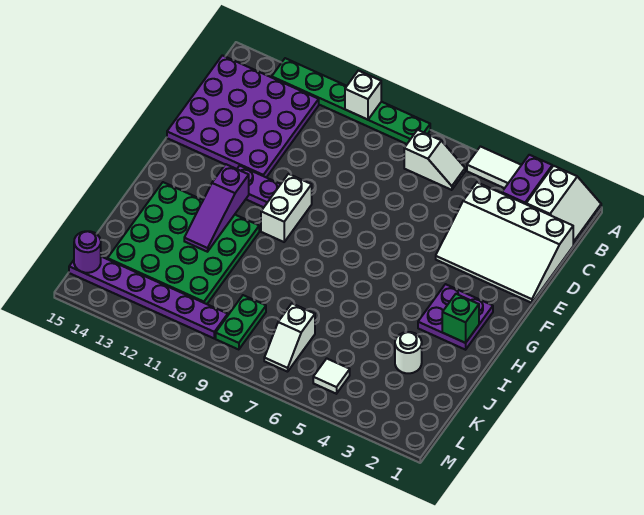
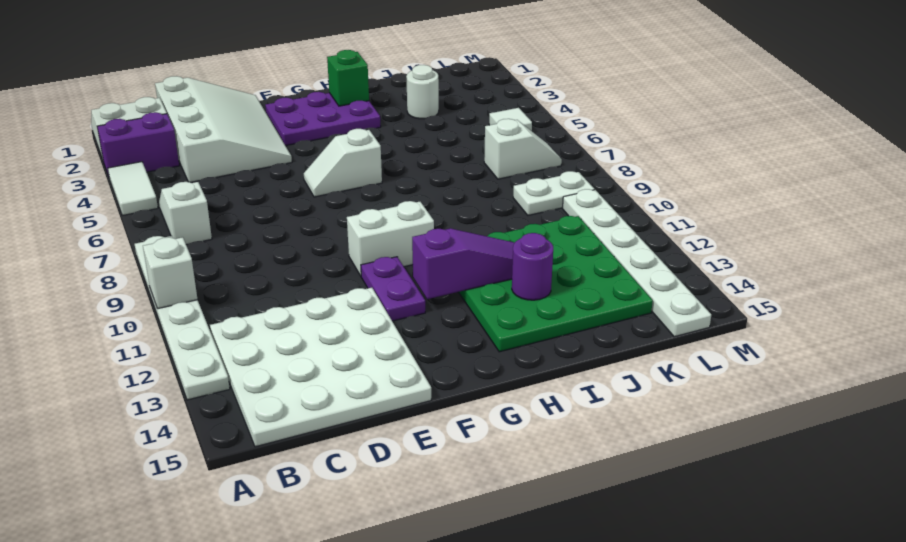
green 1x6 plate [272,58,430,144] -> white 1x6 plate [135,236,230,400]
purple 4x4 plate [167,55,319,177] -> white 4x4 plate [210,288,431,447]
none -> white 1x2 slope [304,129,382,197]
purple 2x2 plate [418,284,493,350] -> purple 2x3 plate [265,92,381,146]
green 1x2 plate [216,295,266,350] -> white 1x2 plate [513,171,594,215]
purple 1x6 plate [69,256,228,338] -> white 1x6 plate [563,189,711,337]
purple 1x1 round brick [74,231,101,273] -> purple 1x1 round brick moved to [512,233,553,300]

